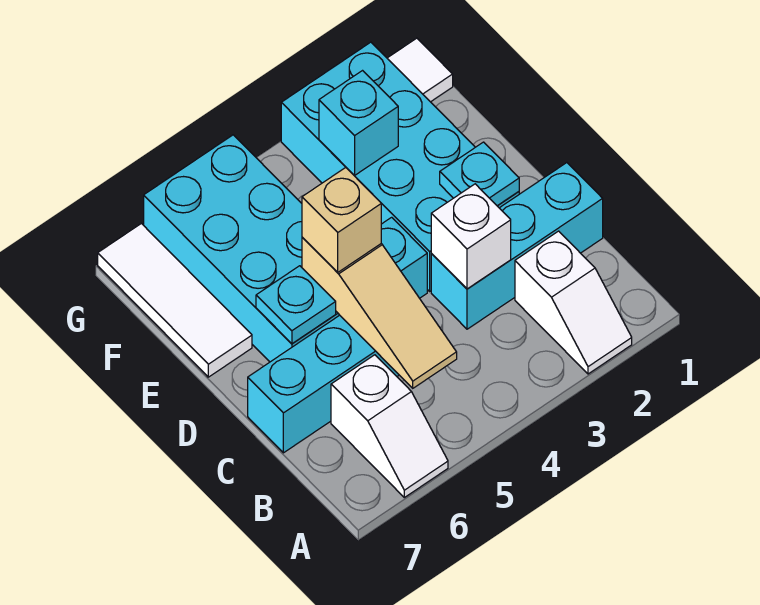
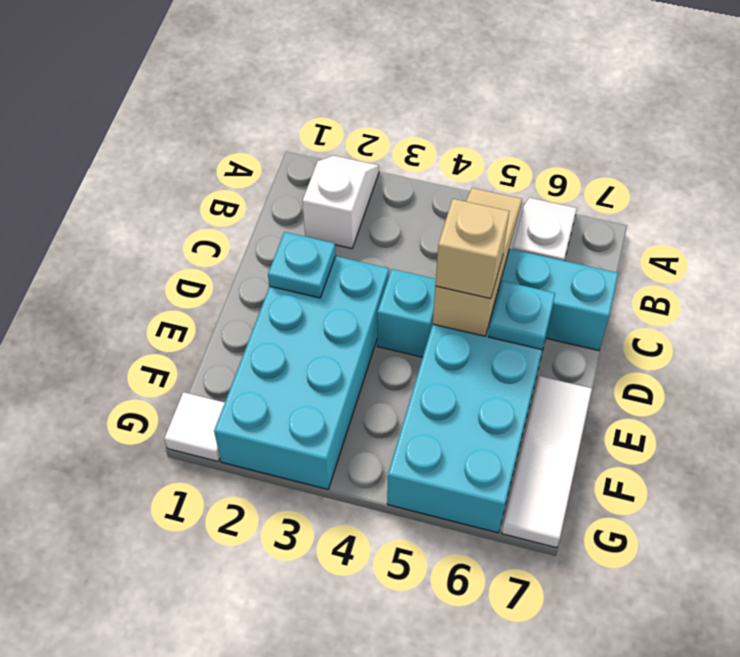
cyan 1x3 brick [431,163,603,329] -> none
white 1x1 brick [431,184,511,289] -> none
cyan 1x1 brick [319,71,398,176] -> none

